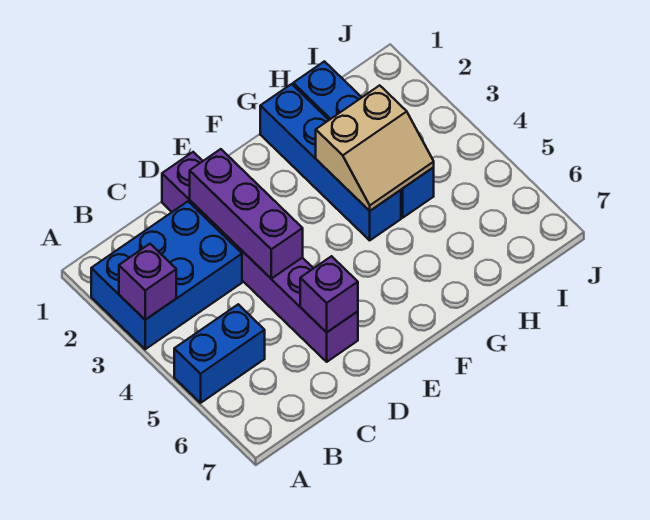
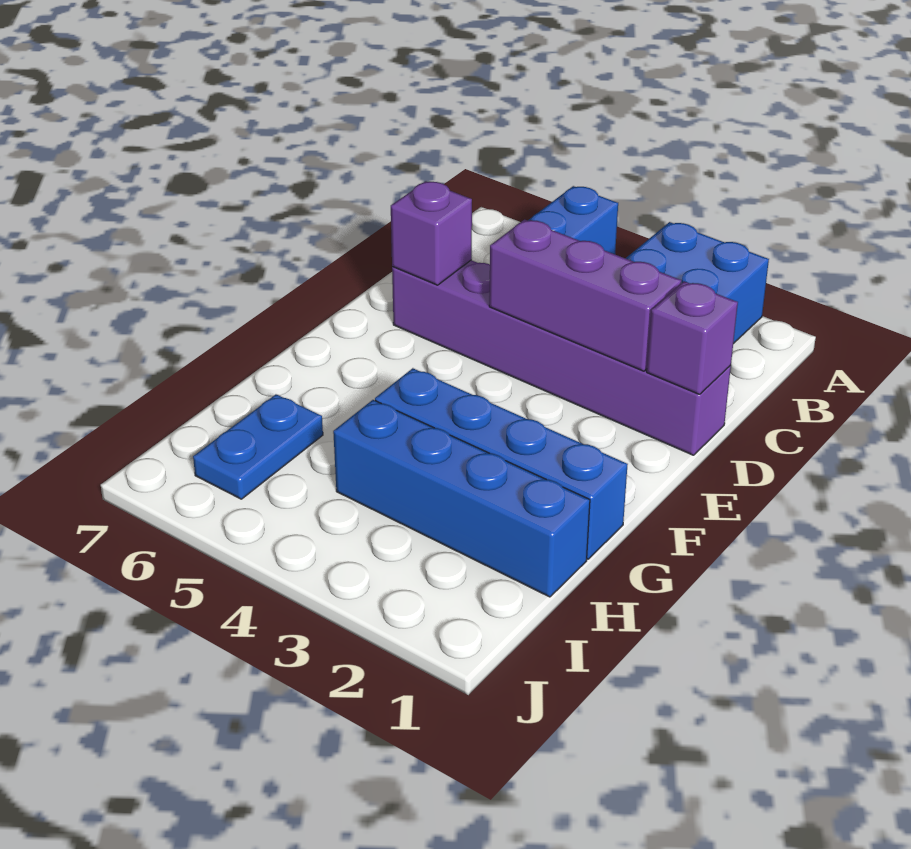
purple 1x1 brick [119,244,176,320] -> purple 1x1 brick moved to [647,281,738,394]
tan 2x2 slope [316,85,434,211] -> none
none -> blue 1x2 plate [193,394,323,499]

